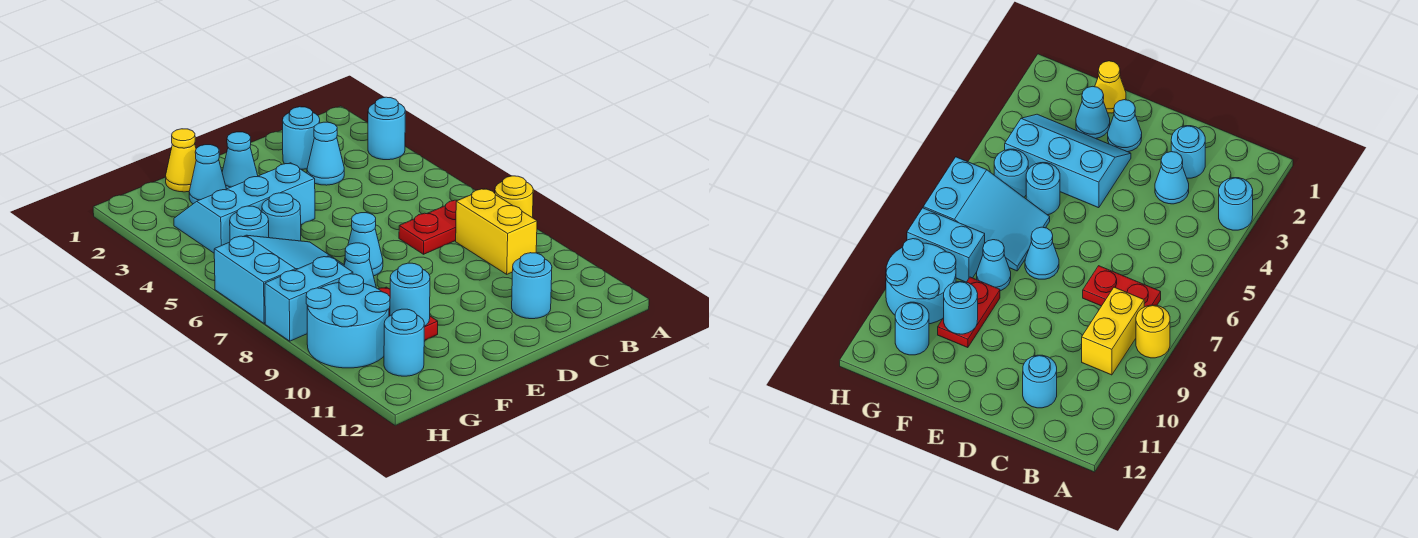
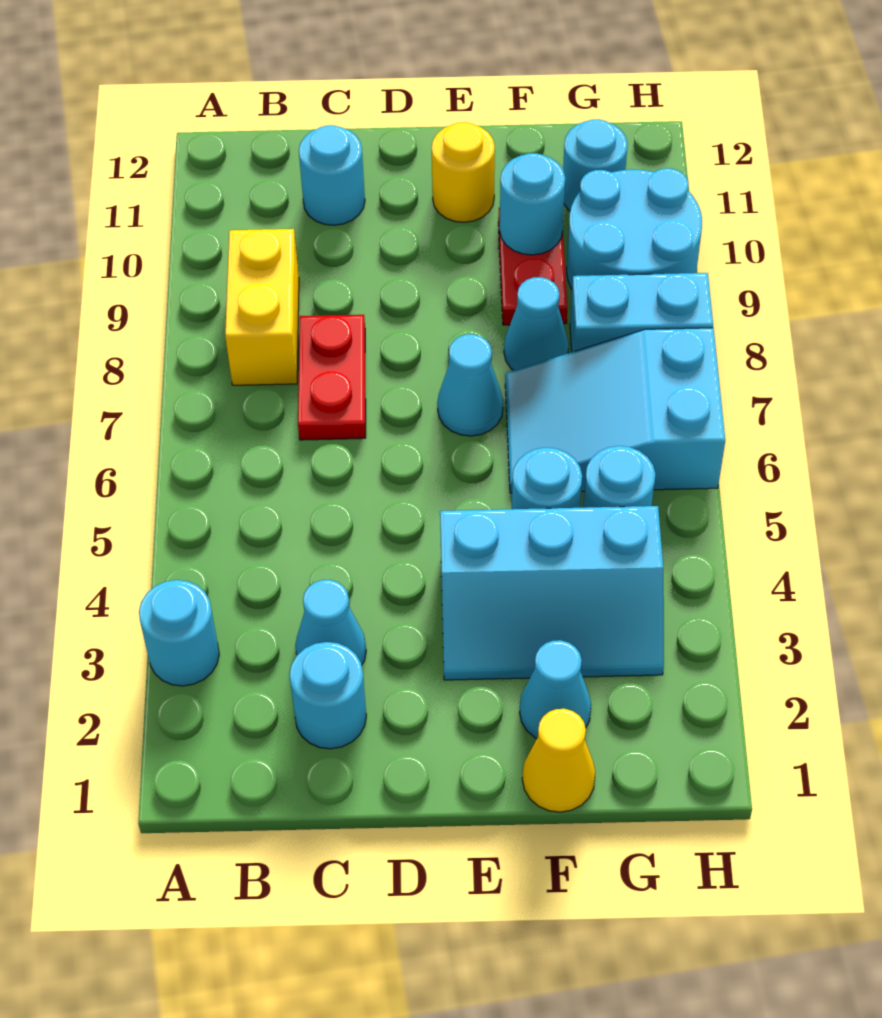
yellow 1x1 round brick [495,176,533,218] -> yellow 1x1 round brick moved to [432,122,495,222]
red 1x2 plate [399,200,457,254] -> red 1x2 plate turned to [298,315,366,440]
cyan 1x1 cone [222,132,258,189] -> none

